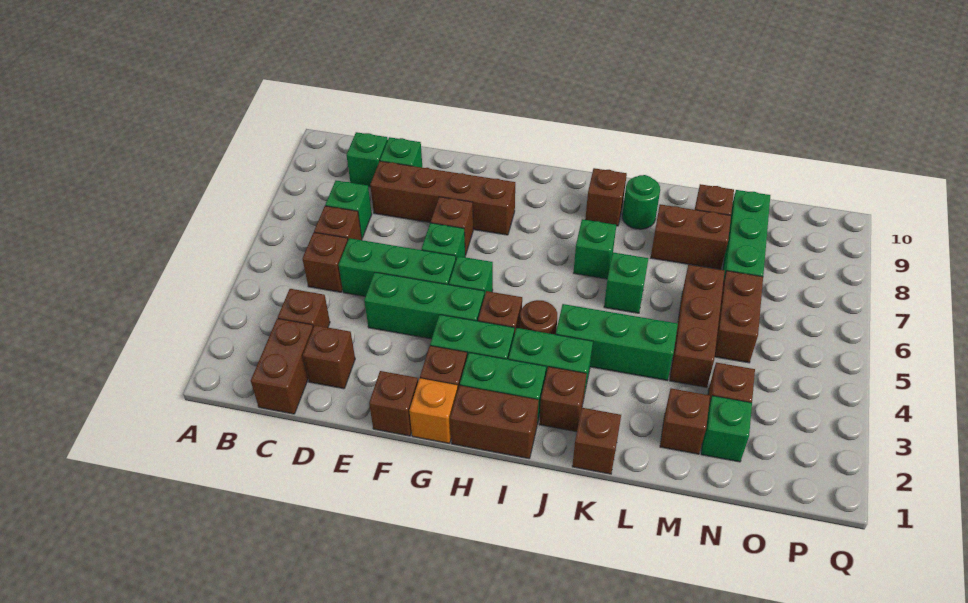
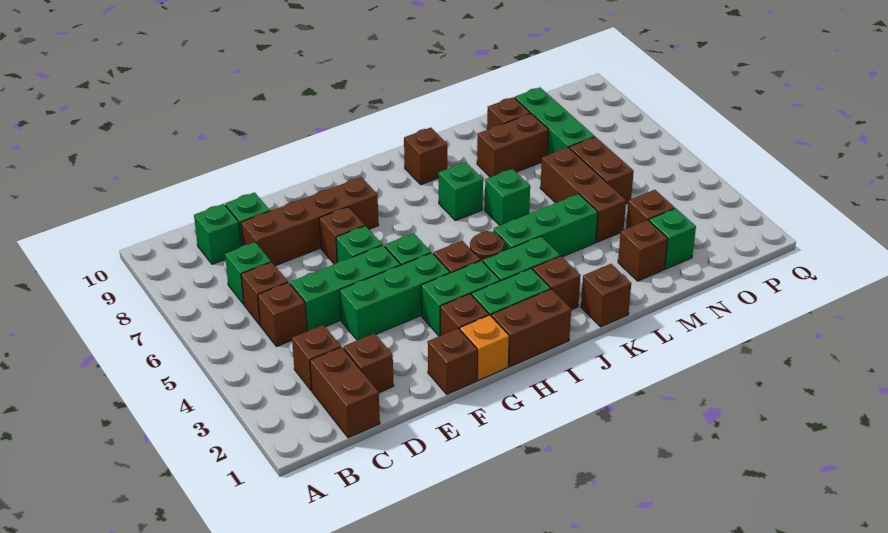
green 1x1 round brick [622,175,660,229] -> none

